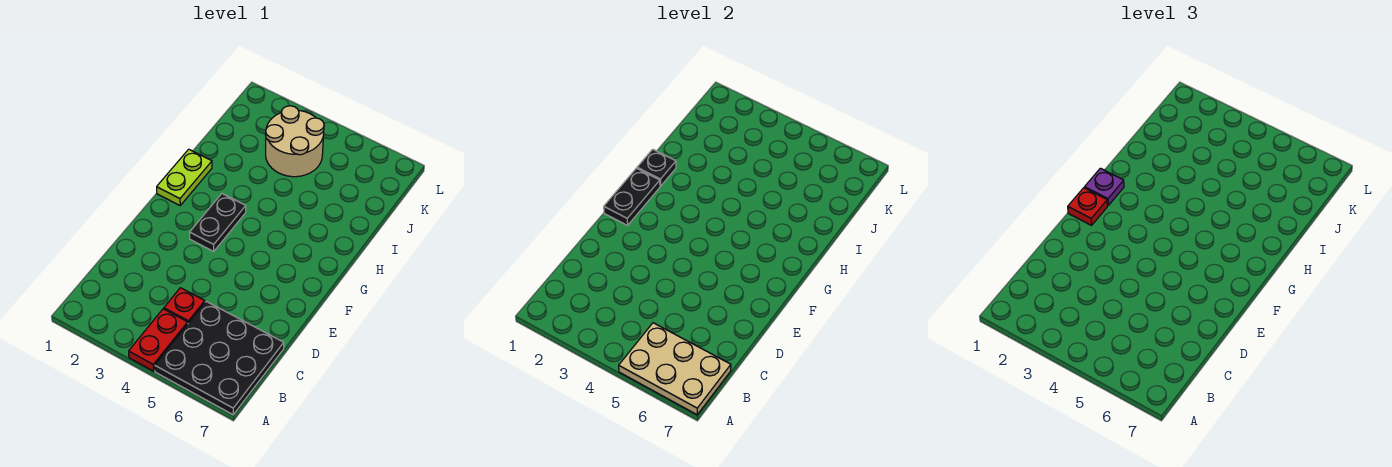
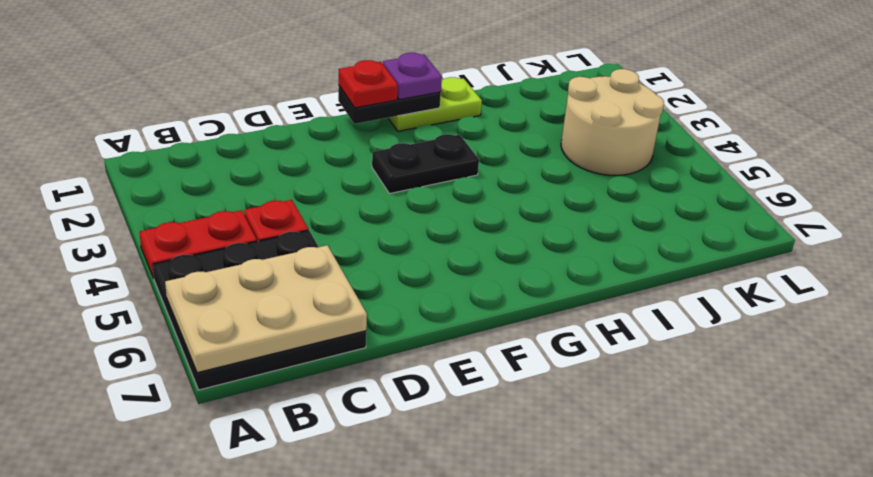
tan 2x3 plate [619,323,731,415] -> tan 2x3 plate turned to [165,245,367,373]
black 1x1 plate [637,149,676,186] -> none

